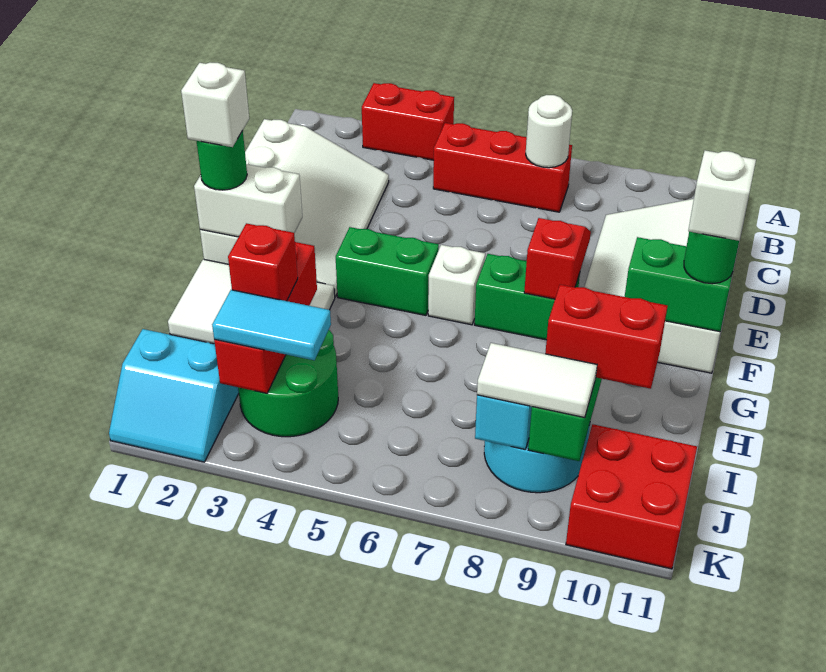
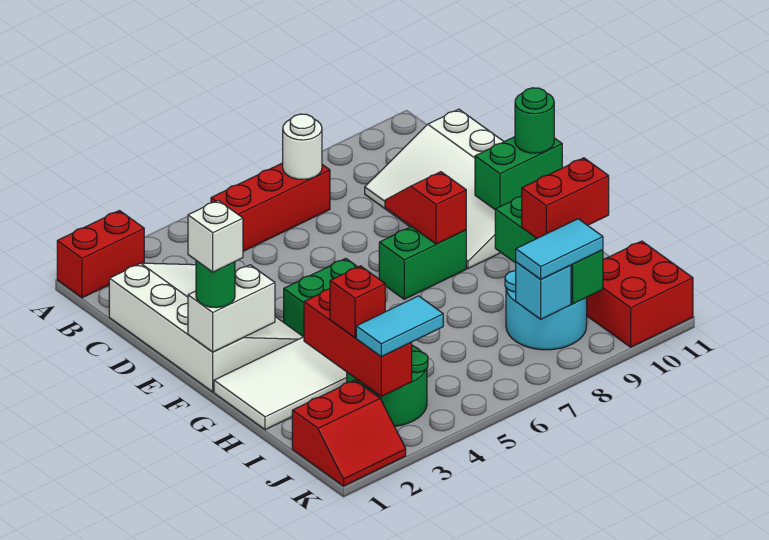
red 1x2 brick [362,83,454,160] -> red 1x2 brick moved to [57,211,144,298]
white 1x1 brick [428,245,485,325] -> none
white 1x1 brick [688,150,756,241] -> none
cyan 2x2 slope [109,329,239,462] -> red 2x2 slope [292,380,406,486]
white 1x2 tile [477,343,597,418] -> cyan 1x2 tile [516,219,603,279]

